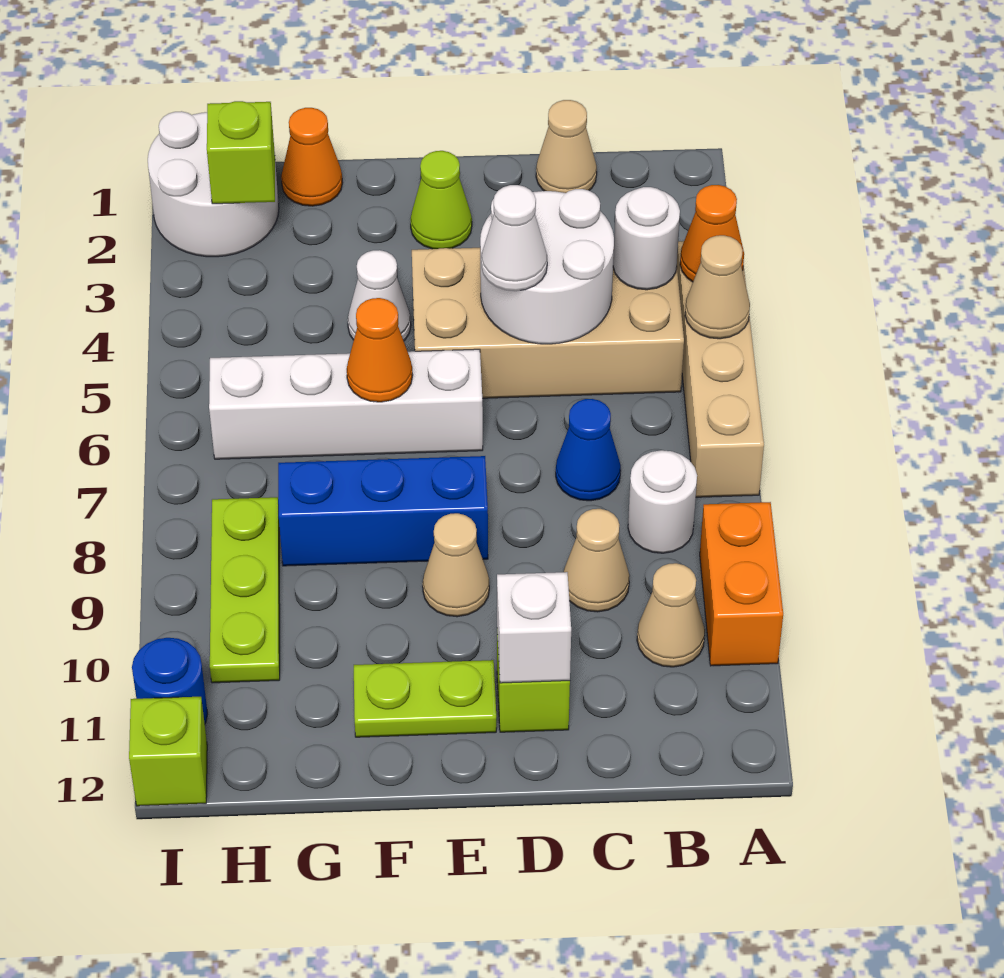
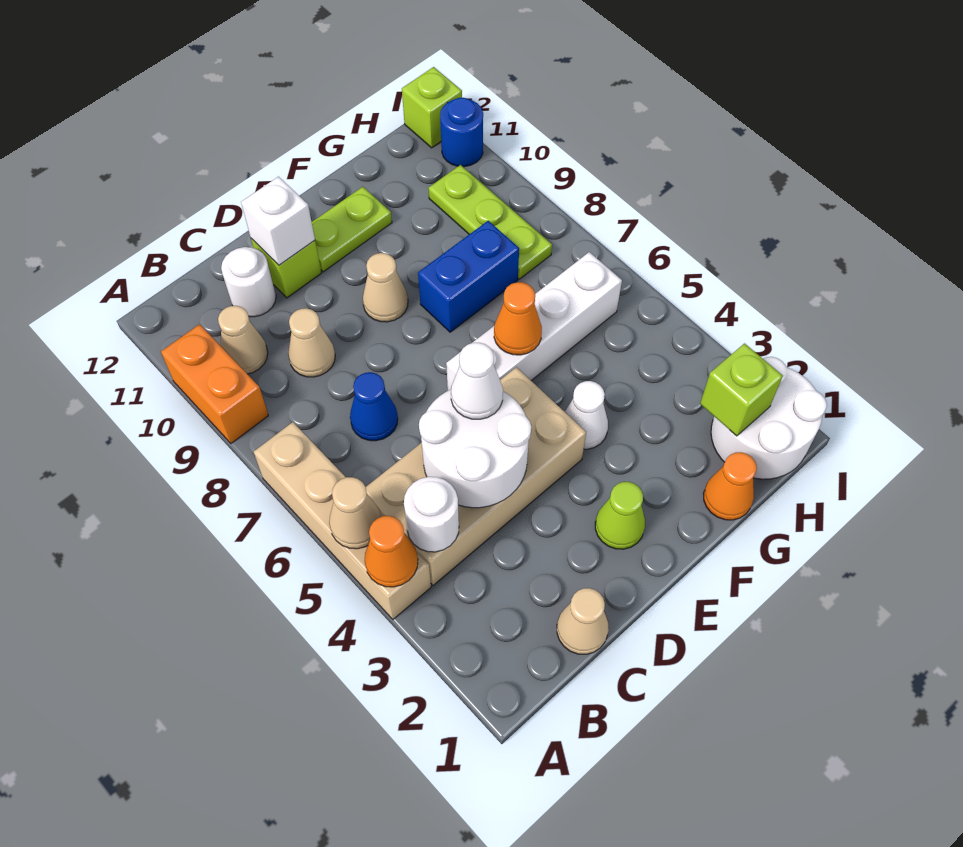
white 1x1 round brick [628,450,697,553] -> white 1x1 round brick moved to [221,247,276,317]
blue 1x3 brick [278,456,488,566] -> blue 1x2 brick [418,221,519,332]

